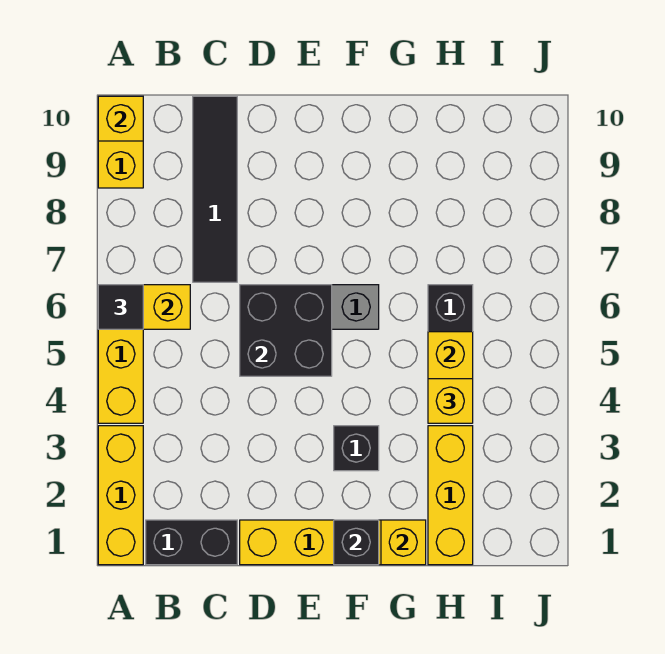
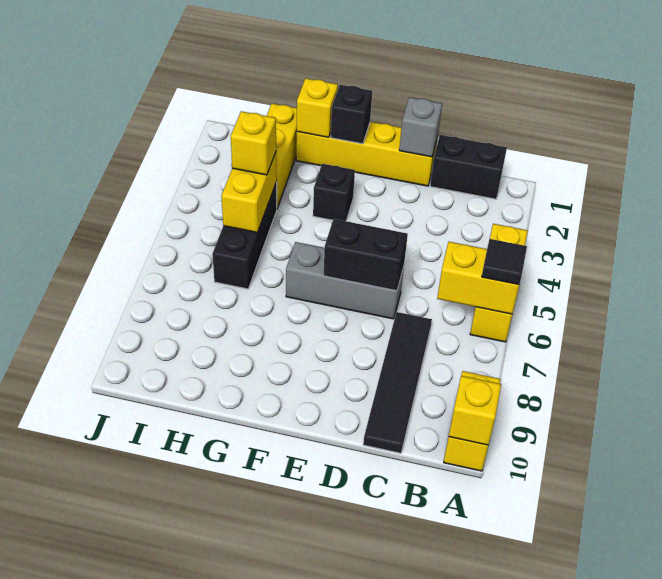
yellow 1x3 brick [98,426,143,565] -> none
none -> grey 1x1 brick [399,97,442,157]
black 2x2 brick [240,285,332,376] -> black 1x2 brick [323,219,408,291]

